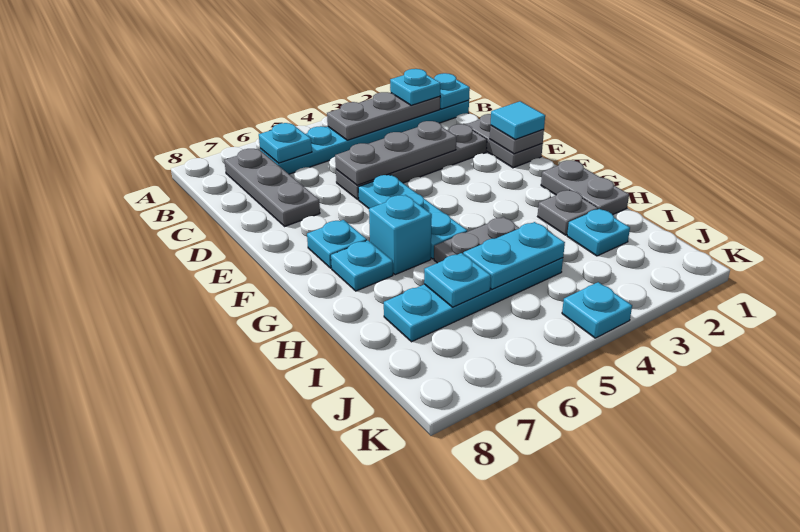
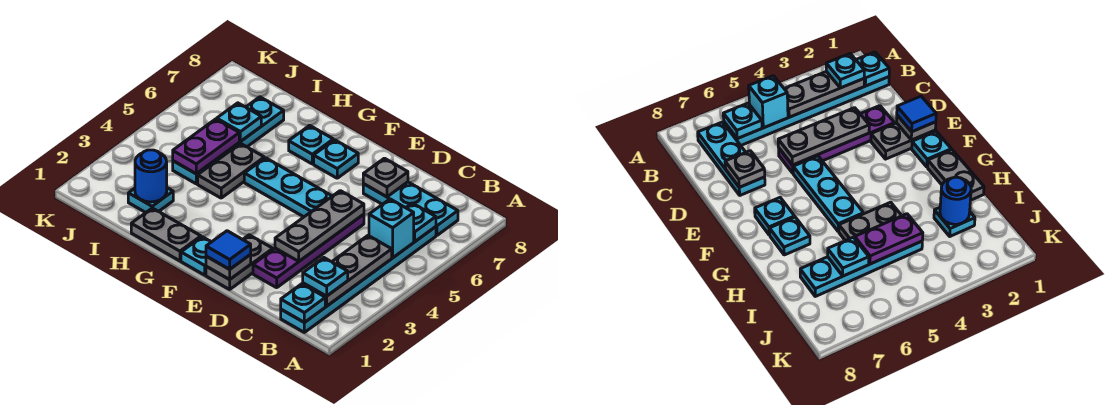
grey 1x3 plate [224,149,320,226] -> cyan 1x3 plate [363,182,458,236]
grey 1x2 plate [466,114,543,168] -> grey 1x2 plate turned to [206,235,273,289]
grey 1x4 plate [336,124,487,200] -> purple 1x4 plate [253,214,364,288]
cyan 1x1 tile [490,101,545,140] -> blue 1x1 tile [206,231,251,269]
cyan 1x1 brick [369,195,432,275] -> cyan 1x1 brick moved to [369,199,414,258]
grey 1x1 plate [538,190,598,235] -> grey 1x1 plate moved to [363,158,408,197]
none -> blue 1x1 round brick [135,150,167,202]
cyan 1x2 plate [463,222,565,289] -> purple 1x2 plate [173,119,239,174]
cyan 1x1 plate [562,282,632,338] -> cyan 1x1 plate moved to [181,237,211,275]

